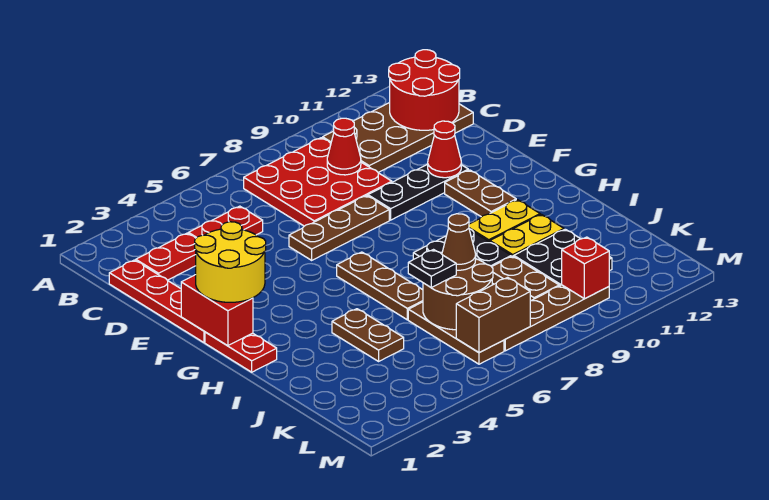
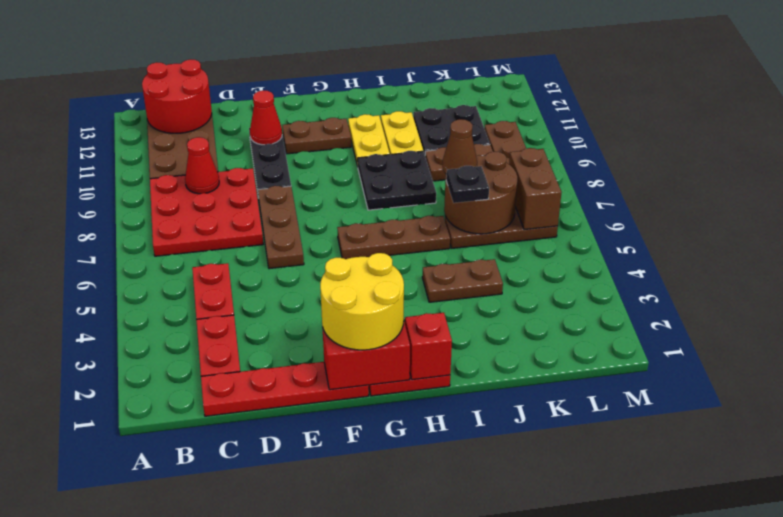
red 1x1 brick [562,237,609,299] -> red 1x1 brick moved to [405,313,452,380]

